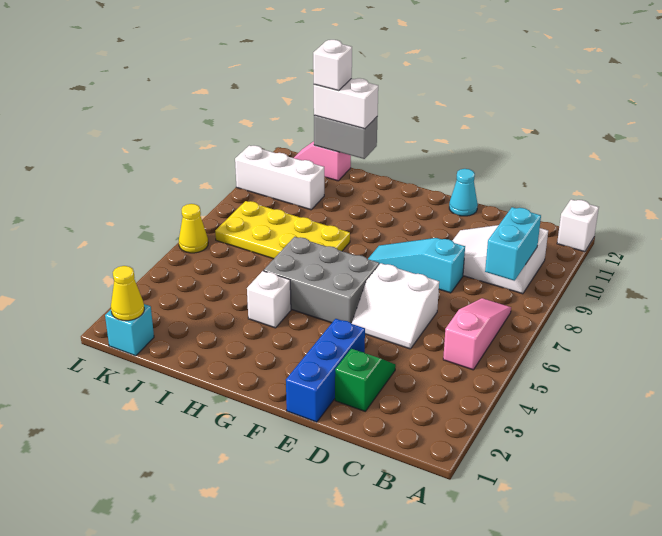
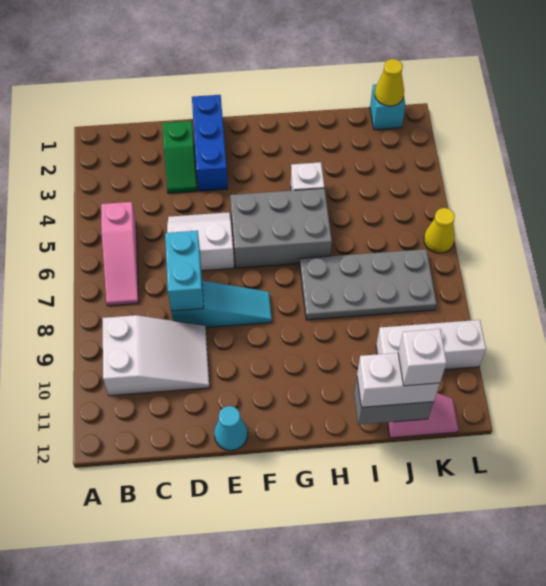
white 1x1 brick [557,199,599,252] -> none
cyan 1x2 brick [485,207,541,281] -> cyan 1x2 brick moved to [165,231,204,311]
yellow 2x4 plate [215,201,350,259] -> grey 2x4 plate [300,249,437,320]

